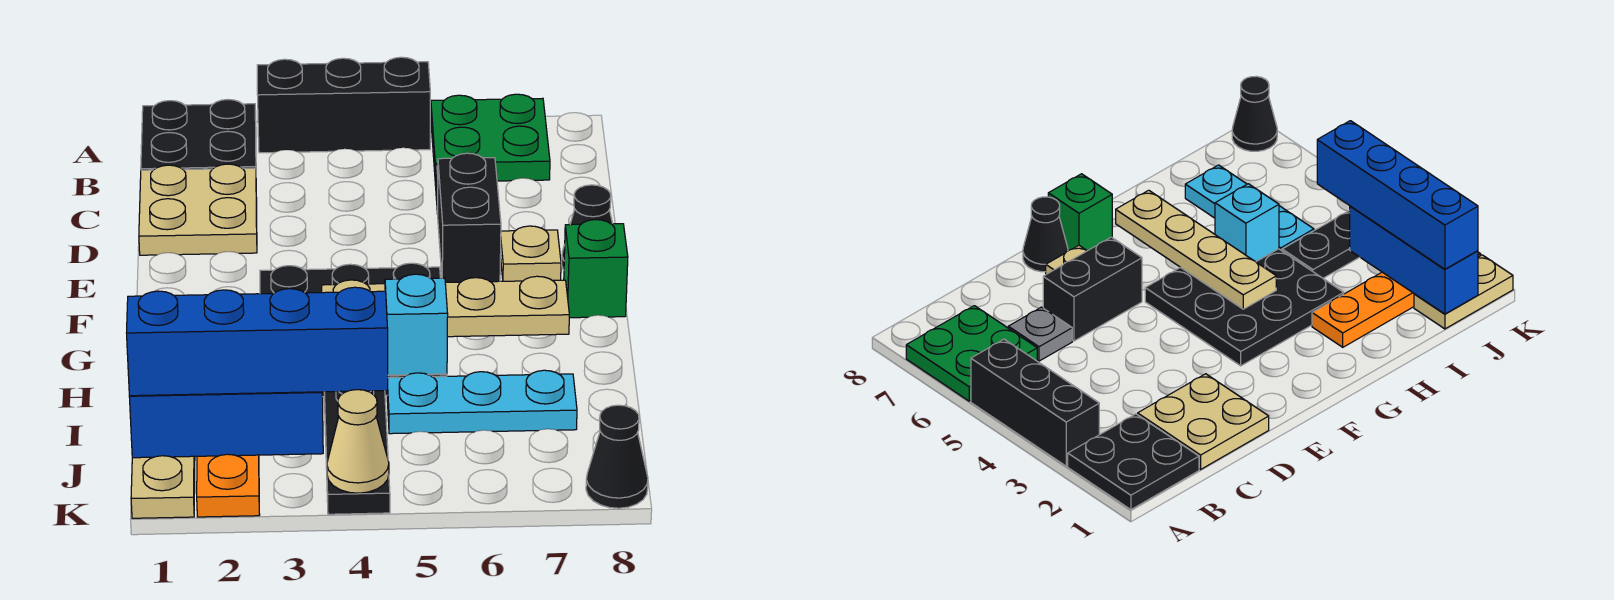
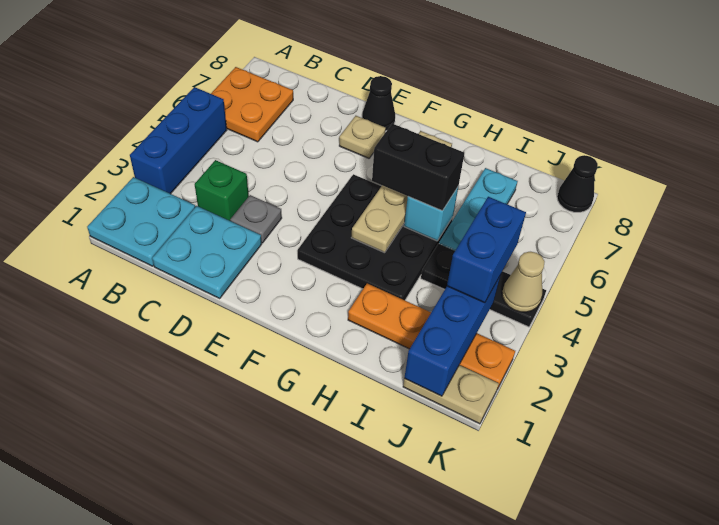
black 2x2 plate [141,99,256,170] -> cyan 2x2 plate [87,177,195,266]
black 1x3 brick [257,57,430,153] -> blue 1x3 brick [130,87,227,194]
green 2x2 plate [431,94,550,181] -> orange 2x2 plate [211,67,293,142]
tan 2x2 plate [139,164,257,255] -> cyan 2x2 plate [152,206,262,298]
grey 1x1 plate [1008,307,1072,361] -> grey 1x1 plate moved to [230,195,282,243]
black 1x2 brick [438,153,501,283] -> black 1x2 brick moved to [372,124,464,211]
green 1x1 brick [564,220,628,318] -> green 1x1 brick moved to [195,160,249,221]
blue 1x4 brick [127,287,388,396] -> blue 1x2 brick [447,197,526,303]

